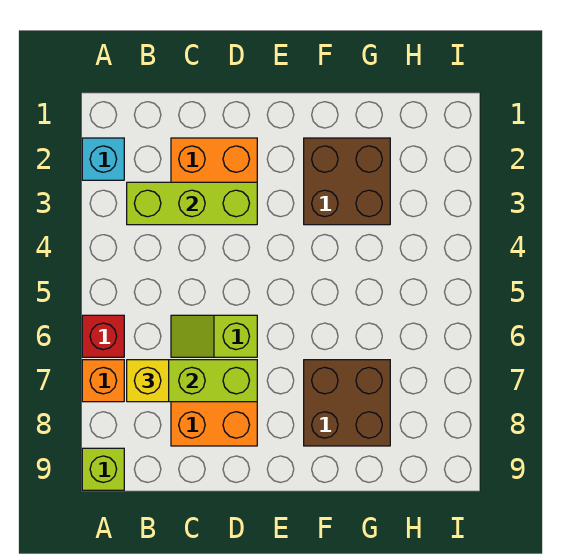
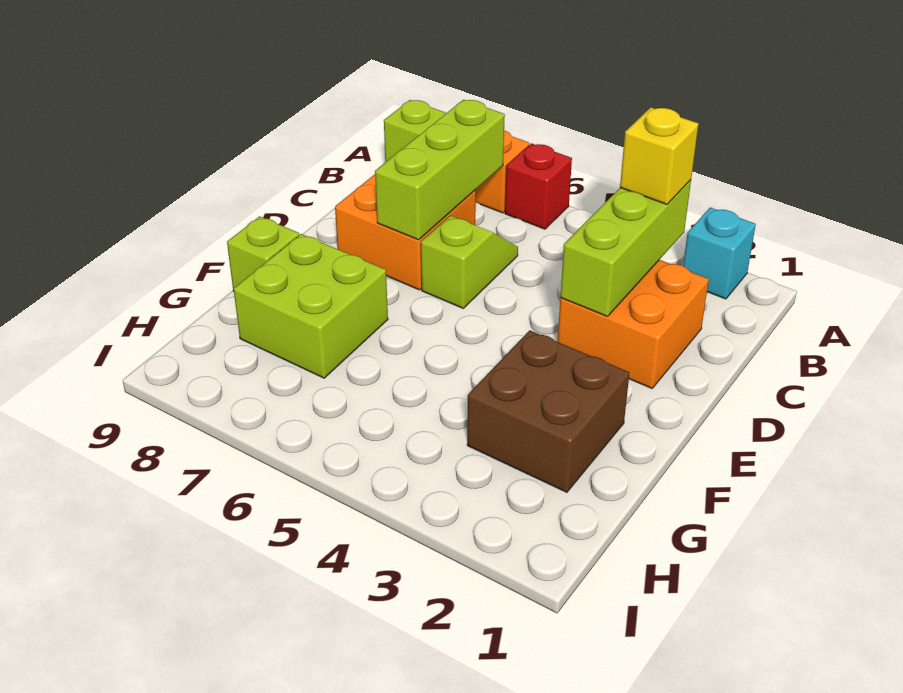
yellow 1x1 brick [127,360,169,402] -> yellow 1x1 brick moved to [620,107,698,204]
brown 2x2 brick [304,360,390,446] -> lime 2x2 brick [234,234,388,378]
none -> lime 1x1 brick [227,216,299,291]

